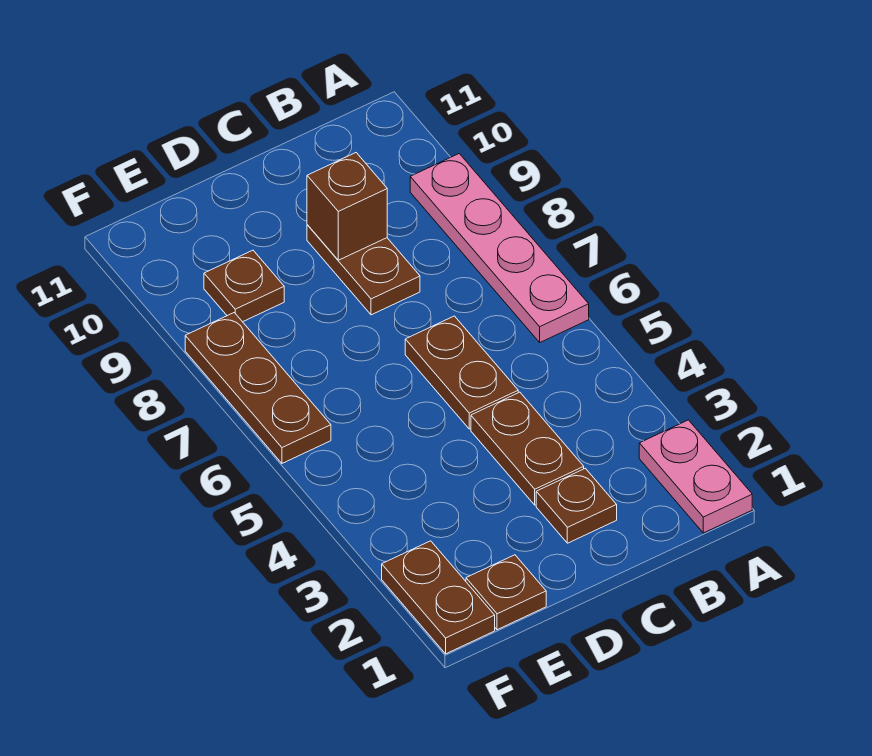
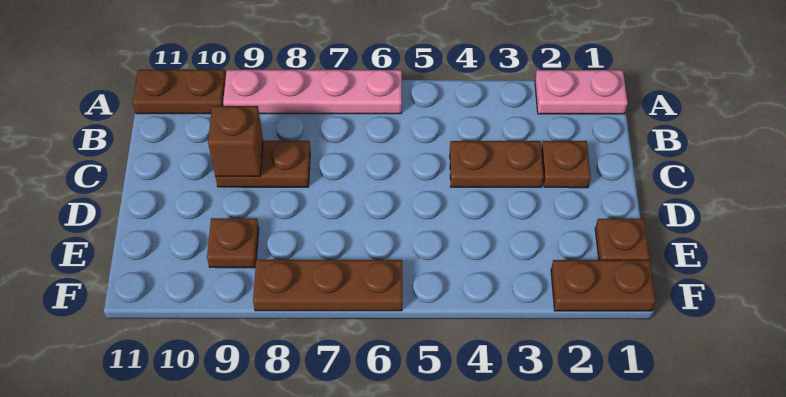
brown 1x2 plate [405,316,518,429] -> brown 1x2 plate moved to [133,70,226,114]

